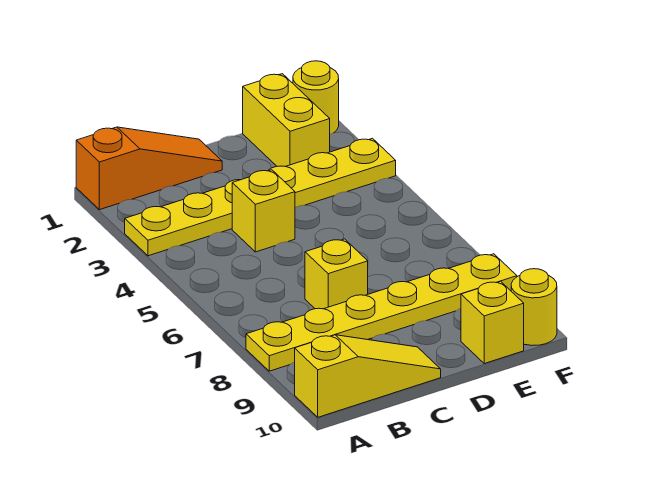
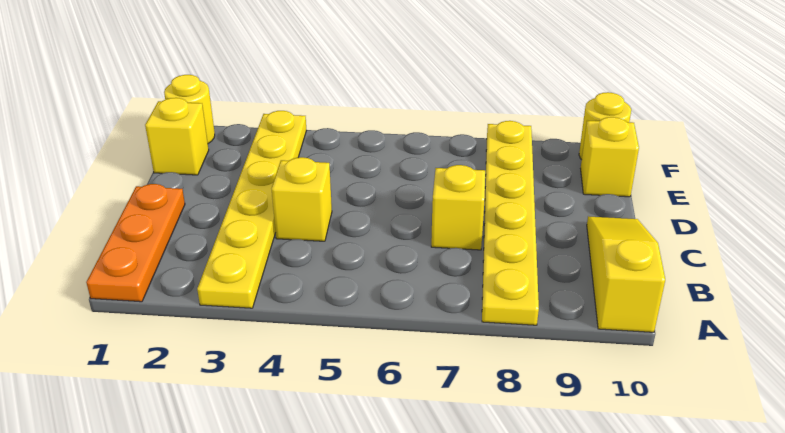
orange 1x3 slope [76,127,222,210] -> orange 1x3 plate [86,184,185,302]
yellow 1x2 brick [243,74,330,167] -> yellow 1x1 brick [145,98,209,175]

